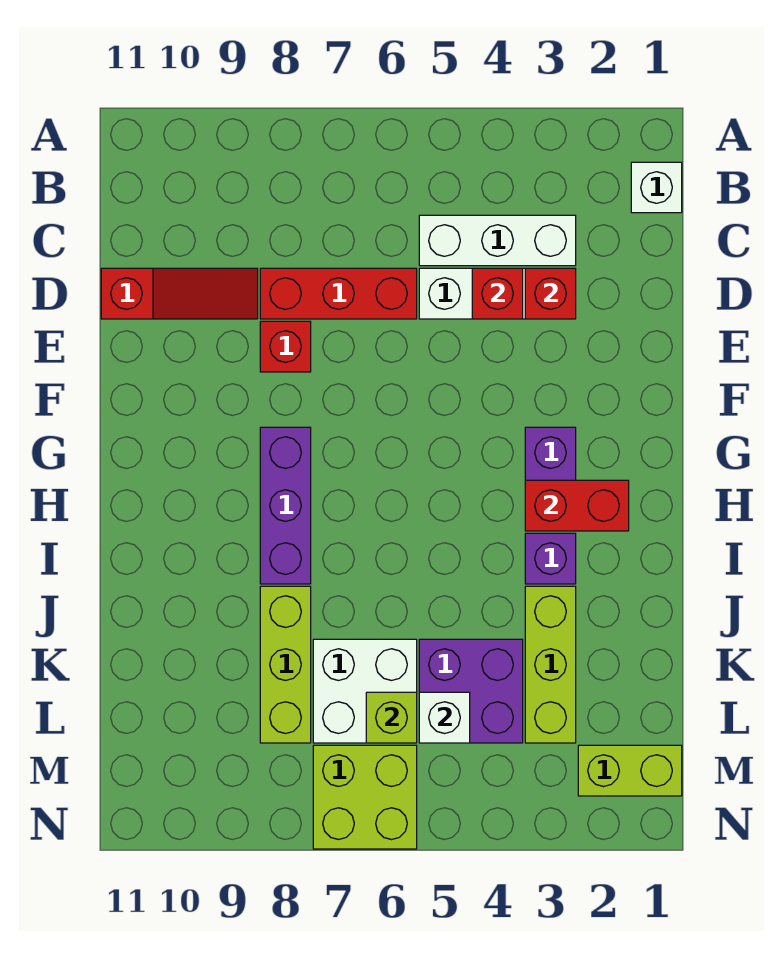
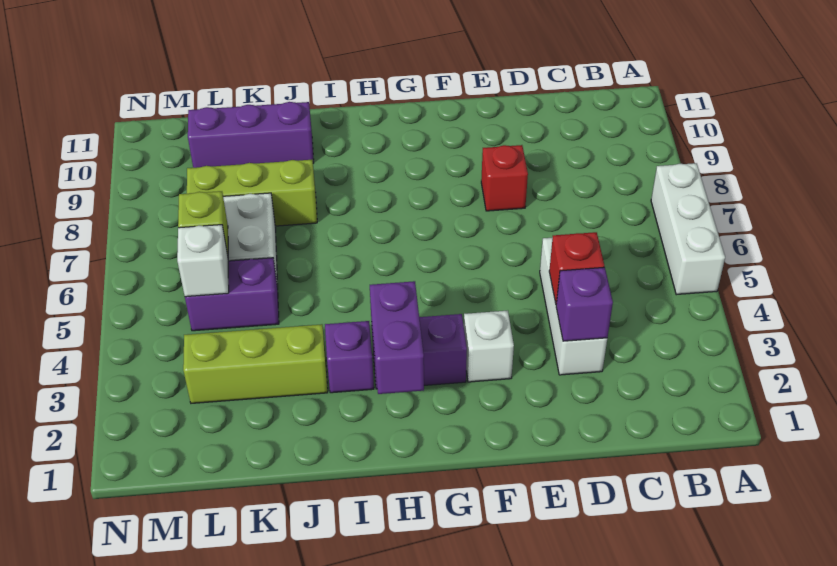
white 1x1 brick [631,162,682,213] -> white 1x1 brick moved to [464,311,514,382]
white 1x3 brick [419,215,576,266] -> white 1x3 brick moved to [651,163,725,295]
red 1x1 brick [525,268,576,319] -> purple 1x1 brick [556,267,613,341]
red 1x3 brick [260,268,417,319] -> none
red 1x3 slope [101,268,258,319] -> none
purple 1x3 brick [260,427,311,584] -> purple 1x3 brick moved to [188,102,314,168]
red 1x2 brick [525,480,629,531] -> purple 1x2 brick [370,281,424,394]
purple 2x2 brick [419,639,523,743] -> purple 1x2 brick [185,258,279,331]
lime 1x2 brick [578,745,682,796] -> none
lime 2x2 brick [313,745,417,849] -> none

